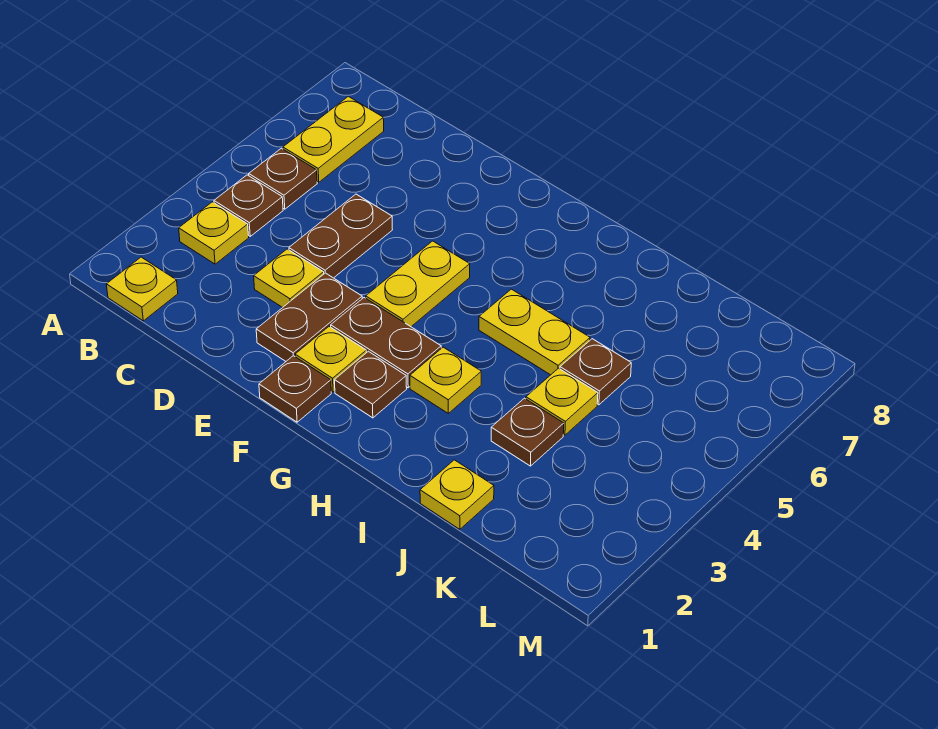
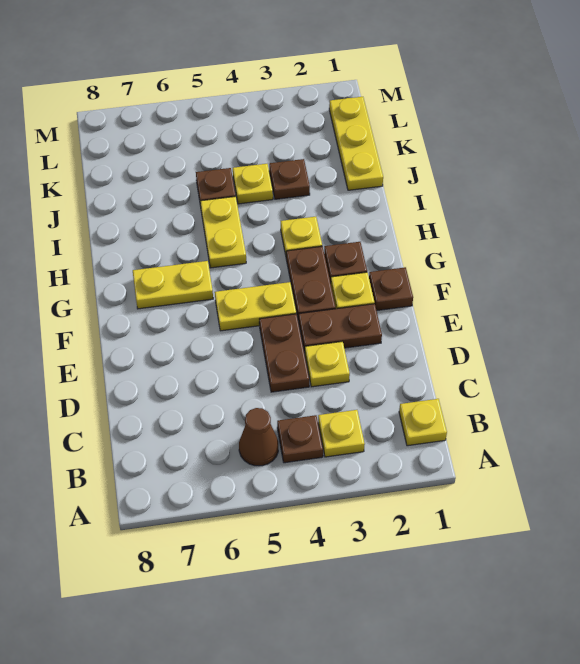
brown 1x1 plate [249,148,317,209] -> brown 1x1 cone [239,408,278,466]
yellow 1x2 plate [283,96,384,182] -> yellow 1x2 plate moved to [133,261,213,309]
brown 1x2 plate [289,194,392,278] -> brown 1x2 plate turned to [259,314,309,392]
yellow 1x1 plate [420,460,494,529] -> yellow 1x3 plate [329,97,383,190]

